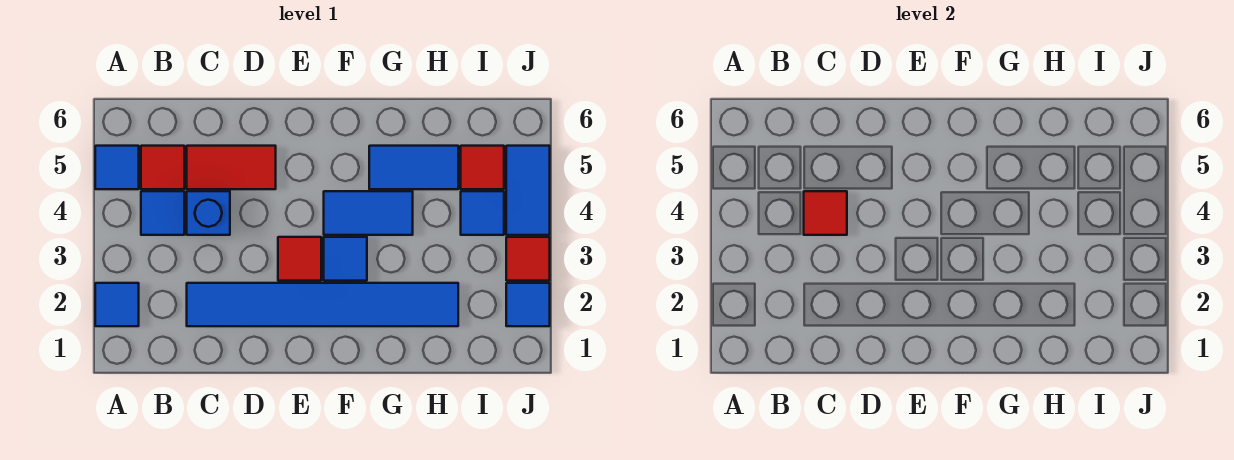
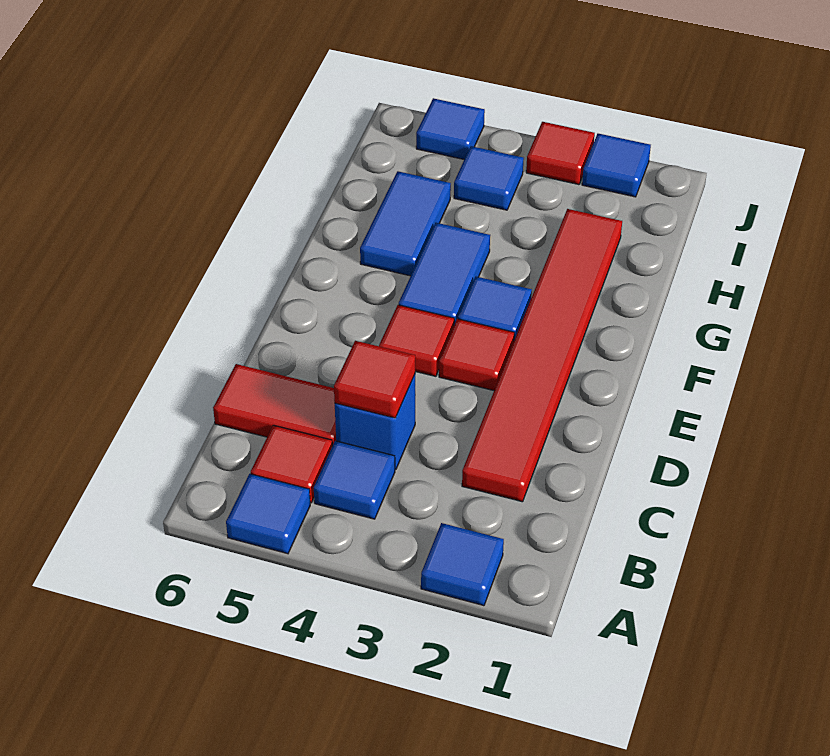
blue 1x6 tile [187,283,458,326] -> red 1x6 tile [462,209,622,502]
red 1x2 tile [187,146,276,189] -> red 1x2 tile turned to [213,364,336,446]
red 1x1 tile [461,146,504,189] -> red 1x1 tile moved to [379,305,454,376]
blue 1x2 tile [506,146,550,235] -> blue 1x1 tile [416,98,485,159]

